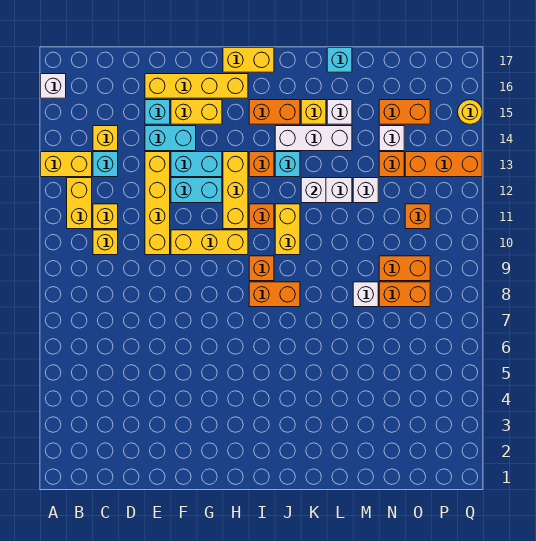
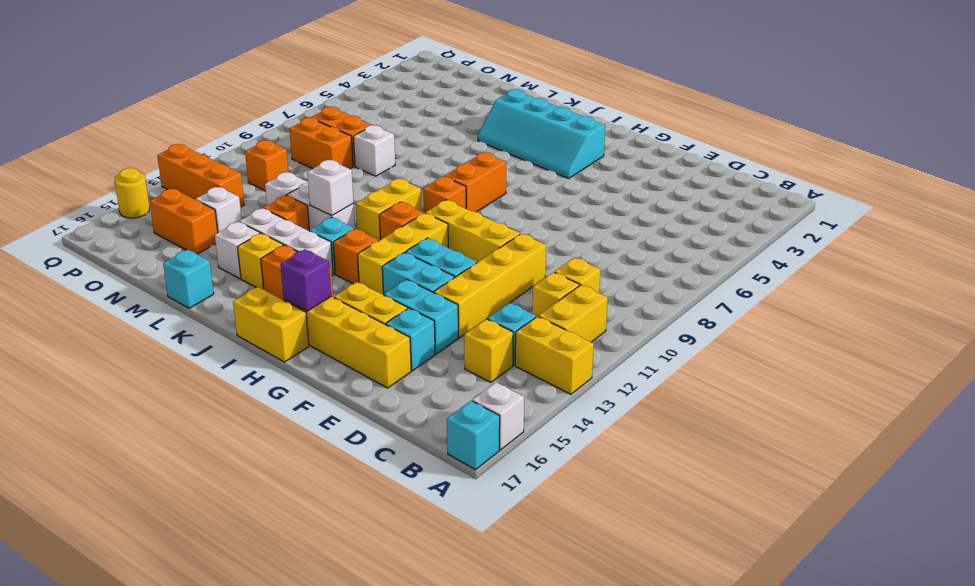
none -> cyan 1x1 brick [447,401,500,470]
none -> cyan 2x4 slope [478,89,605,178]
none -> purple 1x1 brick [280,249,331,311]
orange 1x2 brick [249,282,300,307] -> orange 1x2 brick turned to [444,152,506,212]
orange 1x1 brick [379,152,404,177] -> orange 1x1 brick moved to [264,196,310,231]

